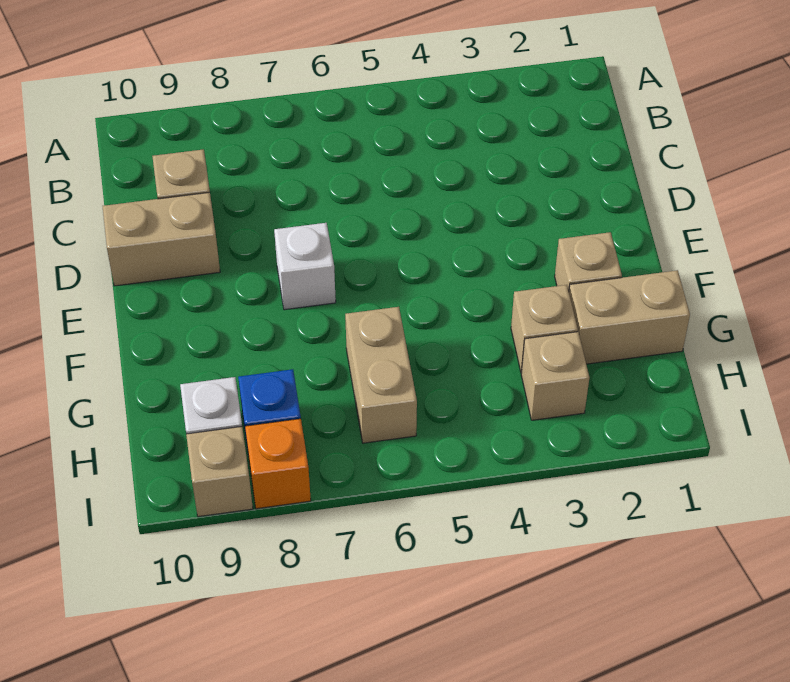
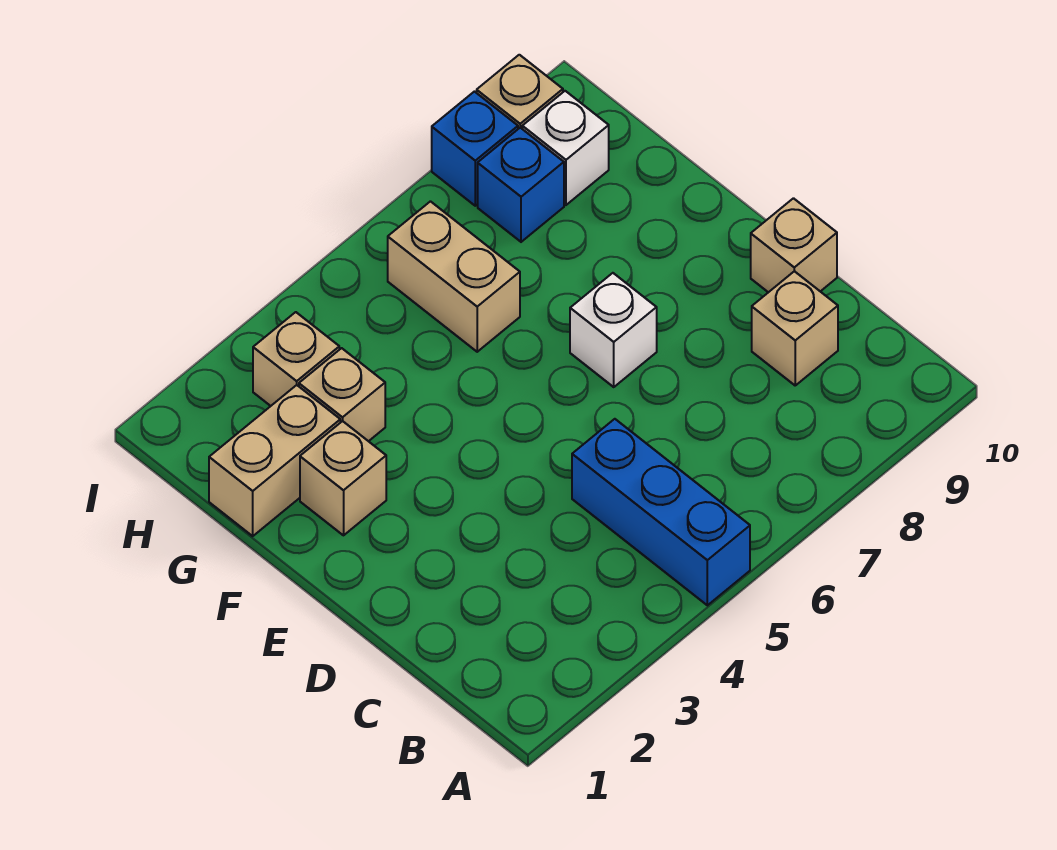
none -> blue 1x3 brick [572,419,750,605]
tan 1x2 brick [103,192,220,286] -> tan 1x1 brick [751,198,837,292]
orange 1x1 brick [245,419,311,509] -> blue 1x1 brick [432,92,518,206]

